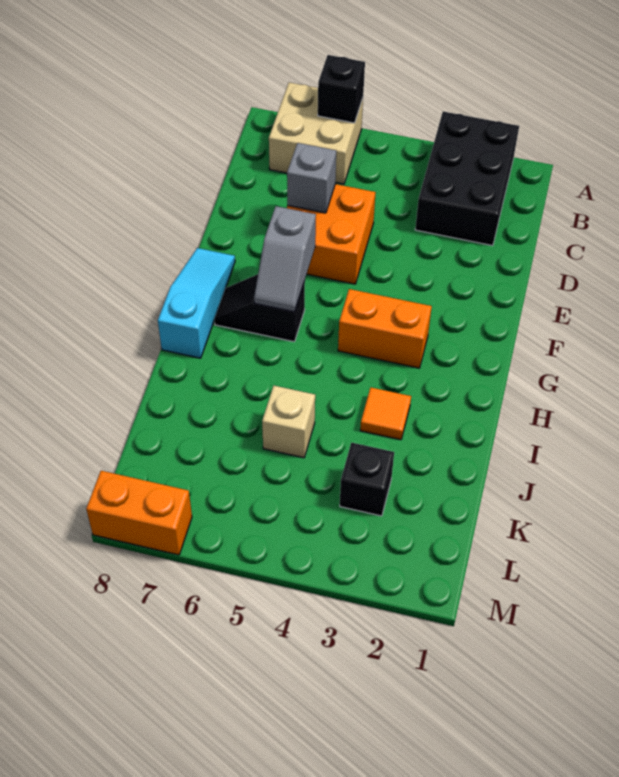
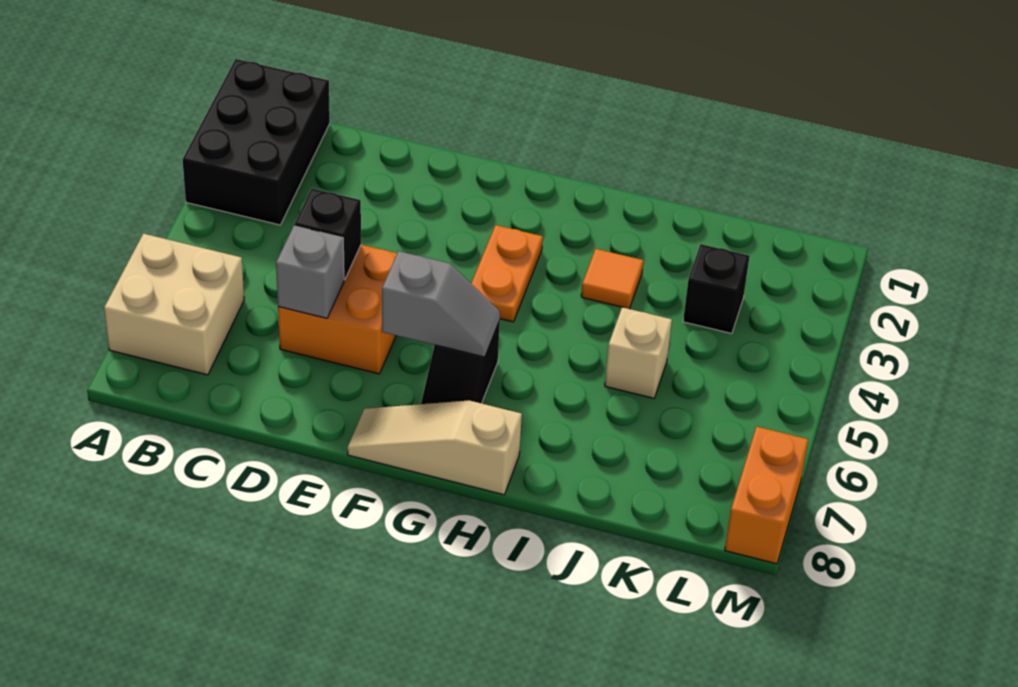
black 2x3 brick [415,112,519,246] -> black 2x3 brick turned to [183,59,330,225]
black 1x1 brick [318,55,365,123] -> black 1x1 brick moved to [294,189,361,280]
cyan 1x3 slope [158,248,235,358] -> tan 1x3 slope [347,400,522,495]
orange 1x2 brick [338,289,432,368] -> orange 1x2 plate [471,225,543,322]

